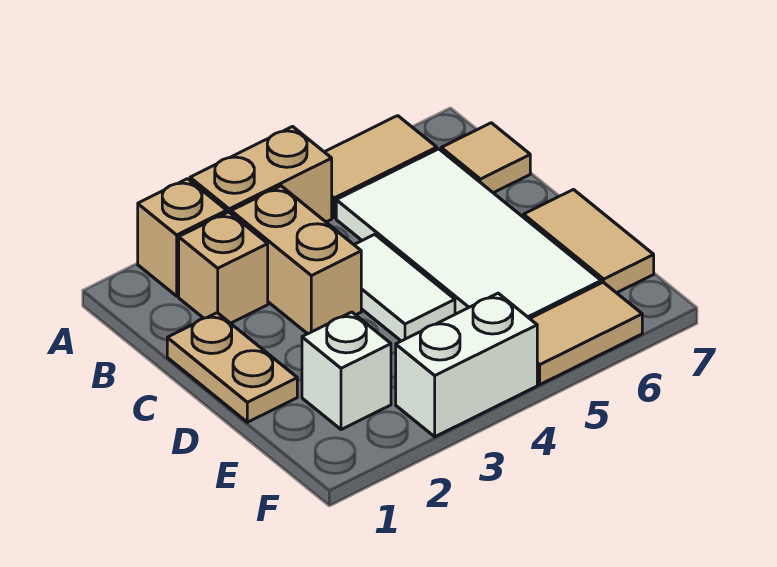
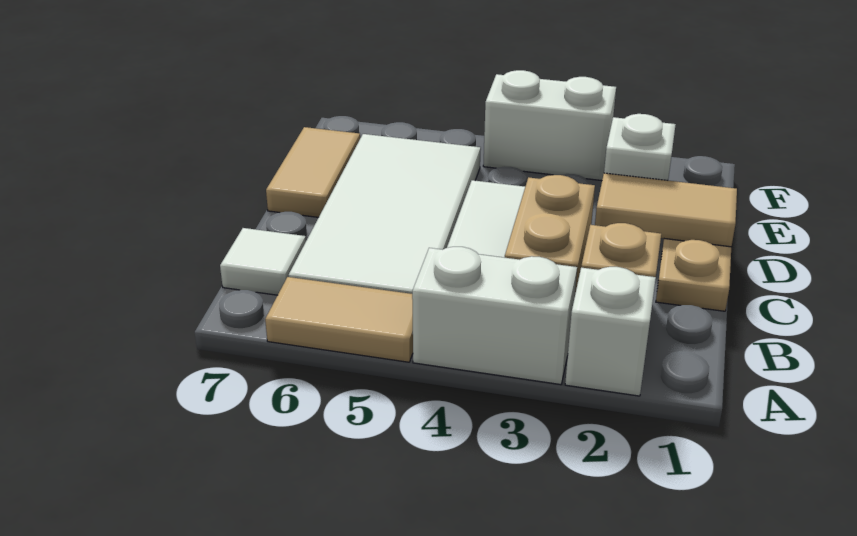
tan 1x1 brick [138,179,227,296] -> white 1x1 brick [565,267,656,396]
tan 1x2 brick [190,127,332,222] -> white 1x2 brick [412,247,577,385]
tan 1x1 tile [441,123,530,193] -> white 1x1 tile [220,228,306,295]
tan 1x2 tile [530,282,642,384] -> tan 1x2 tile moved to [595,173,737,247]

